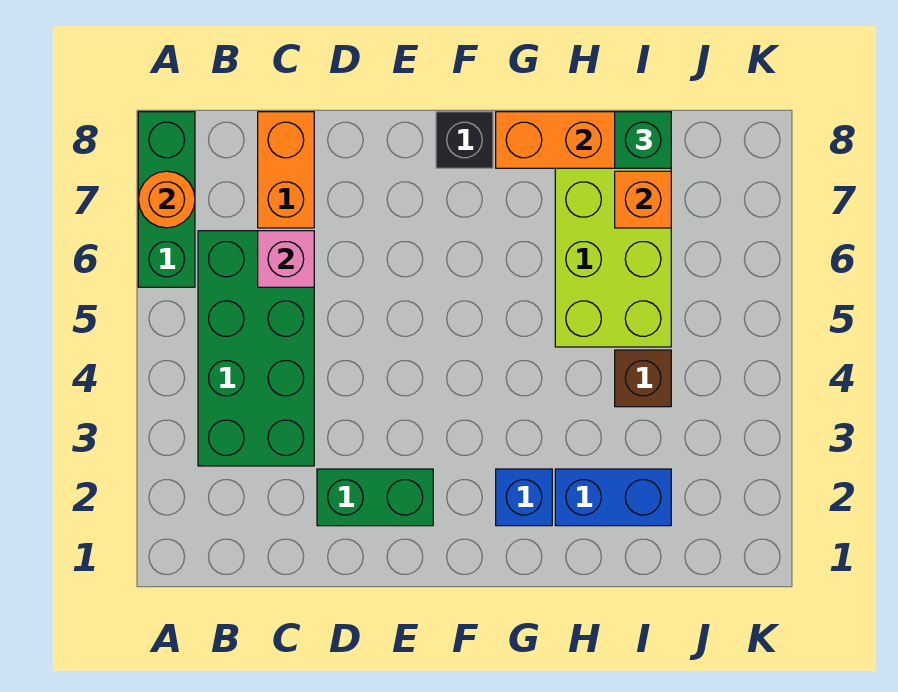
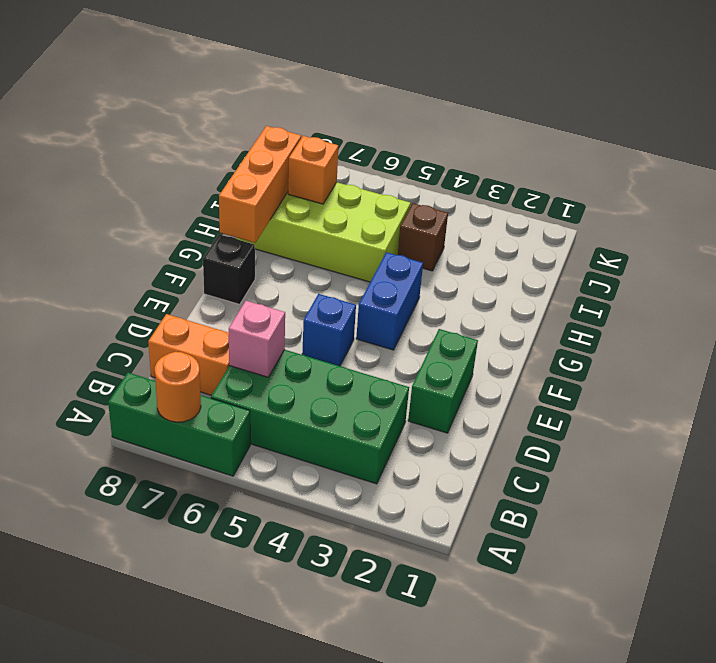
blue 1x1 brick [496,469,552,526] -> blue 1x1 brick moved to [302,294,356,366]
blue 1x2 brick [555,469,671,526] -> blue 1x2 brick moved to [356,252,423,350]
green 1x1 brick [615,112,671,168] -> none

